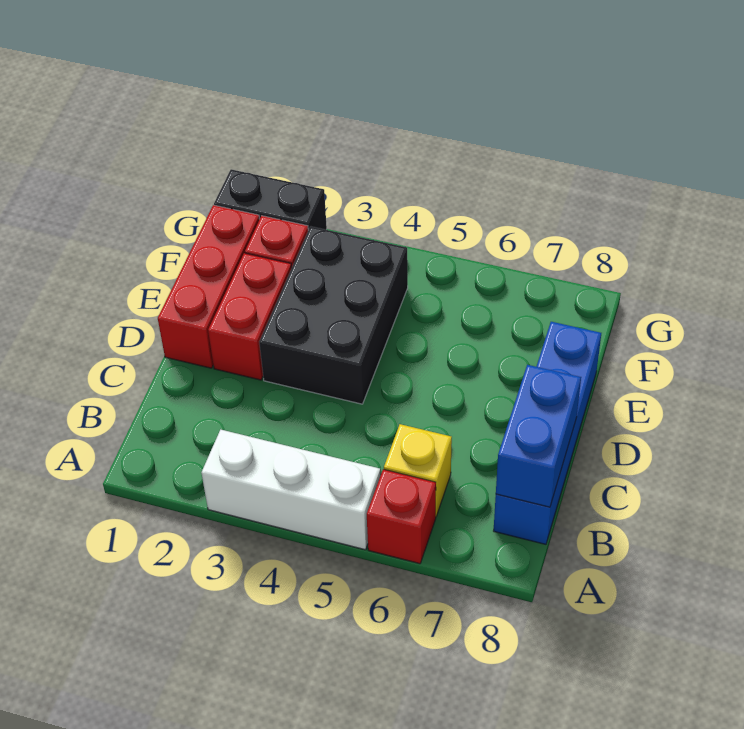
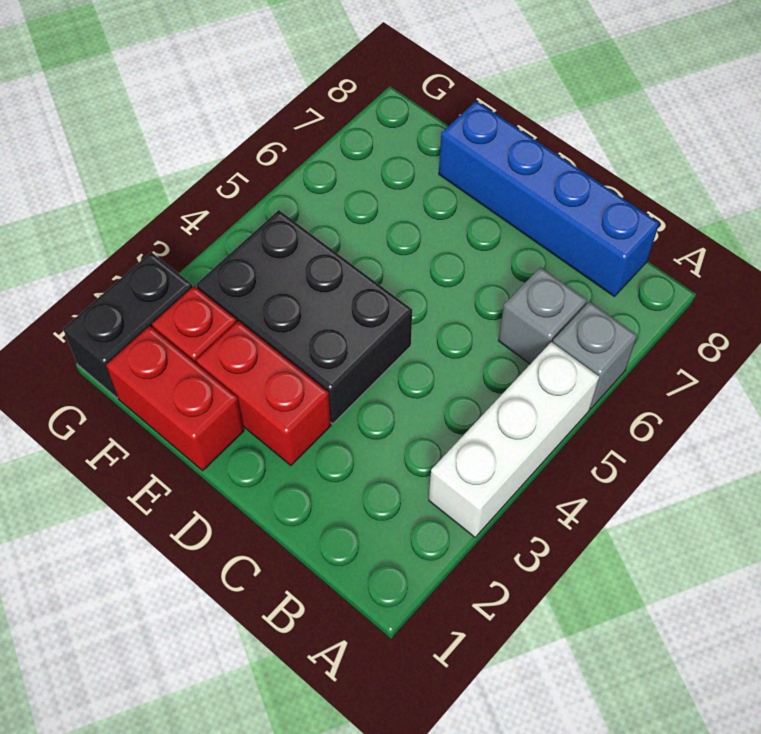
red 1x1 brick [367,469,436,564] -> grey 1x1 brick [553,302,637,409]
yellow 1x1 brick [384,424,452,516] -> grey 1x1 brick [498,267,587,364]
blue 1x2 brick [496,365,581,507] -> none
red 1x3 brick [158,205,260,368] -> red 1x2 brick [106,326,244,471]

